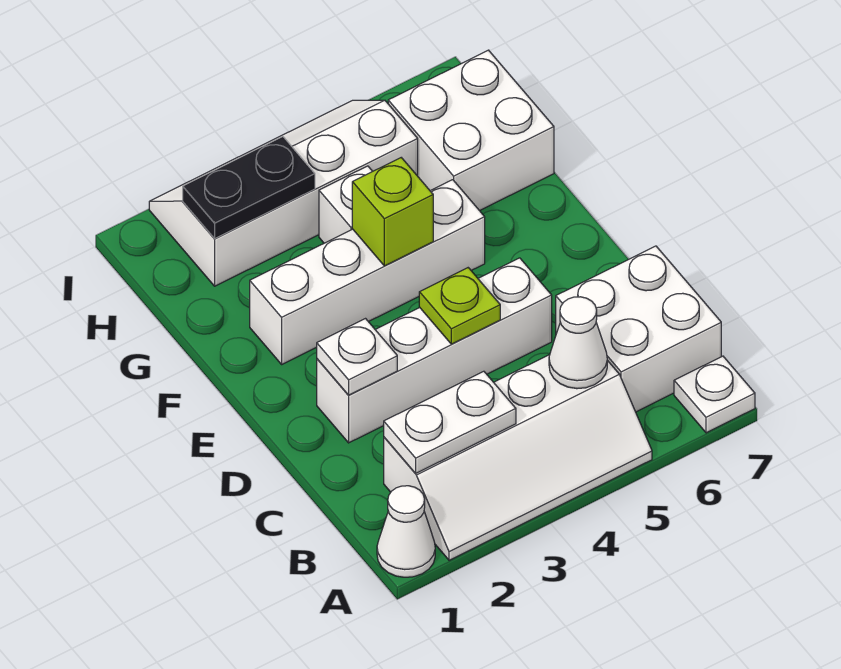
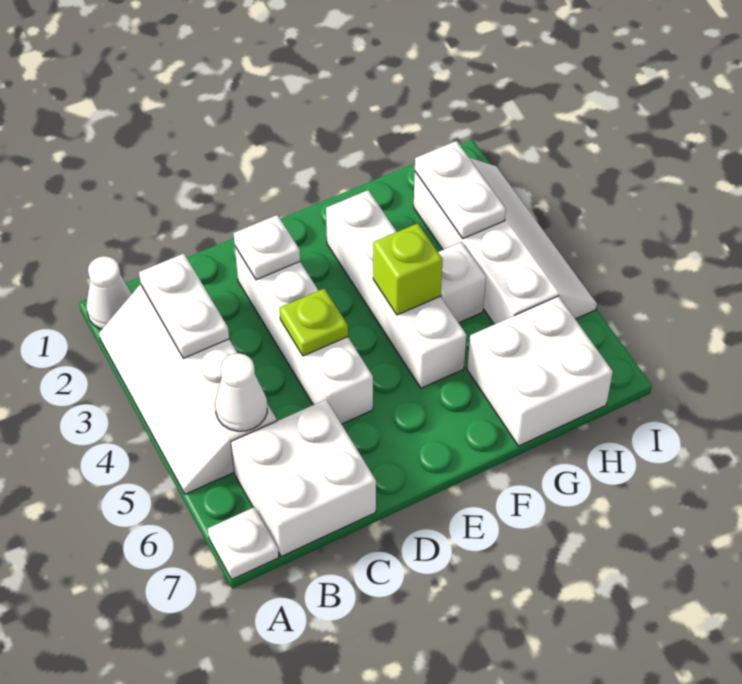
black 1x2 plate [183,137,315,238] -> white 1x2 plate [415,141,506,239]

